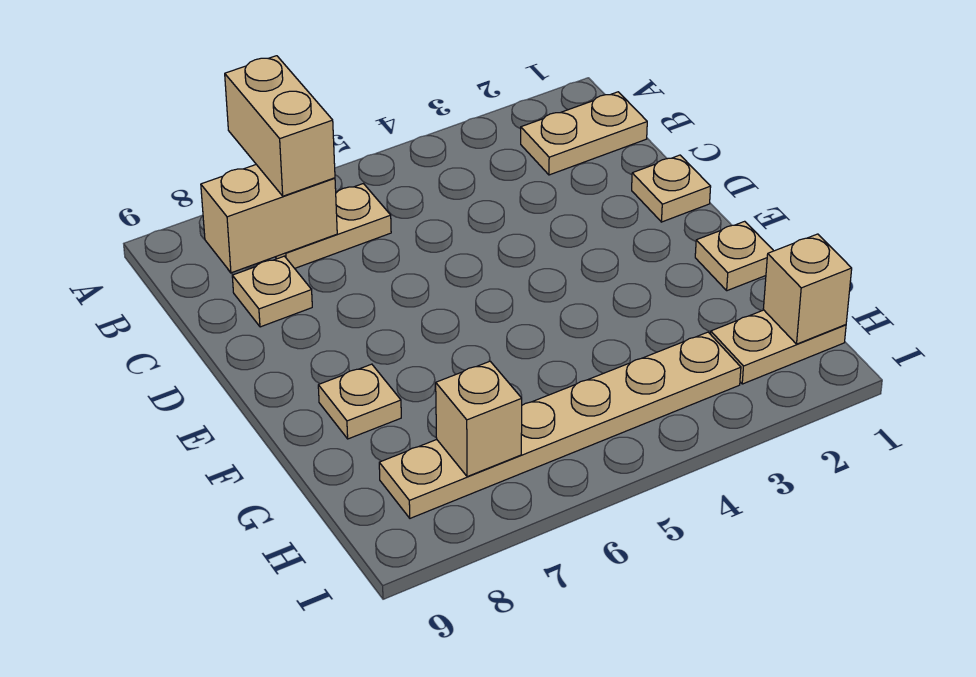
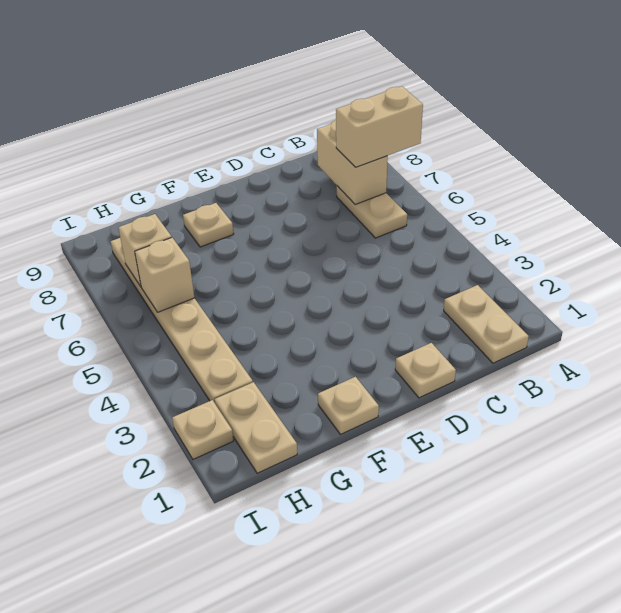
tan 1x1 plate [232,256,312,327] -> tan 1x1 plate moved to [172,400,233,459]
tan 1x1 brick [763,234,852,344] -> tan 1x1 brick moved to [135,238,194,312]

